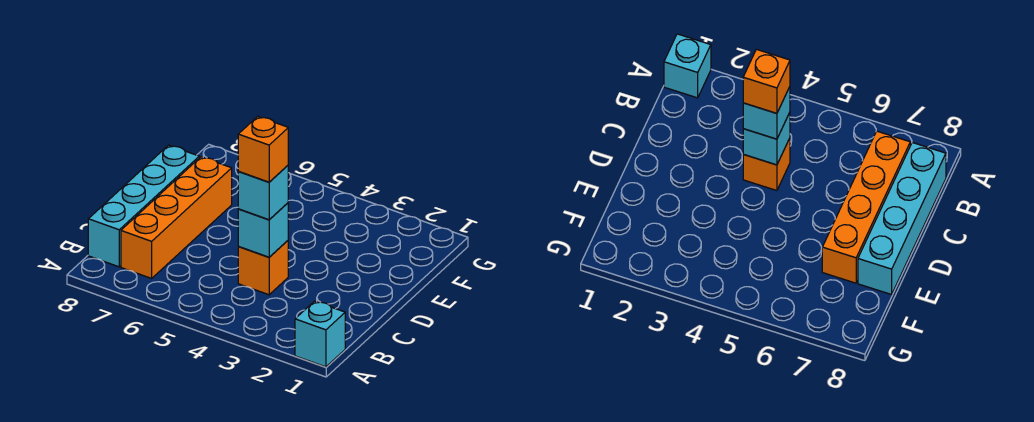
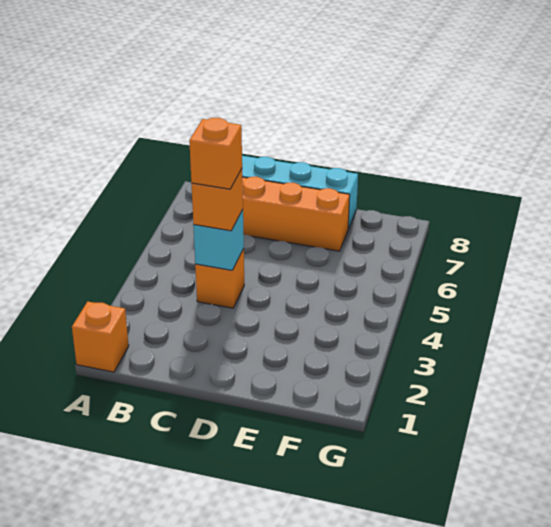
cyan 1x1 brick [295,301,345,367] -> orange 1x1 brick [72,302,129,372]
cyan 1x1 brick [238,165,288,220] -> orange 1x1 brick [191,169,243,231]

